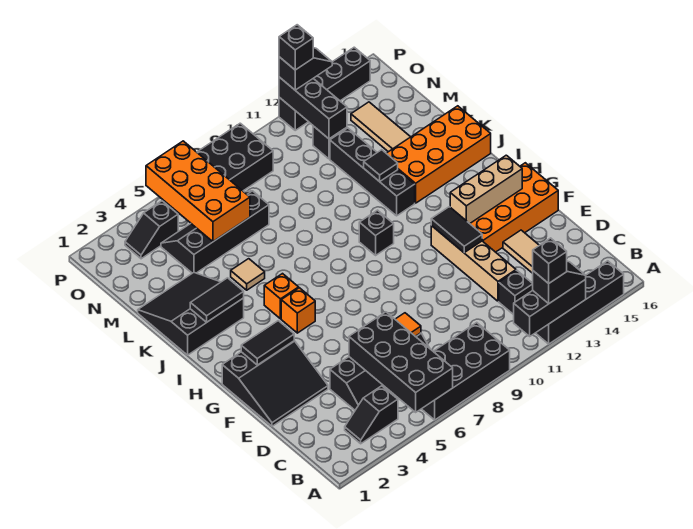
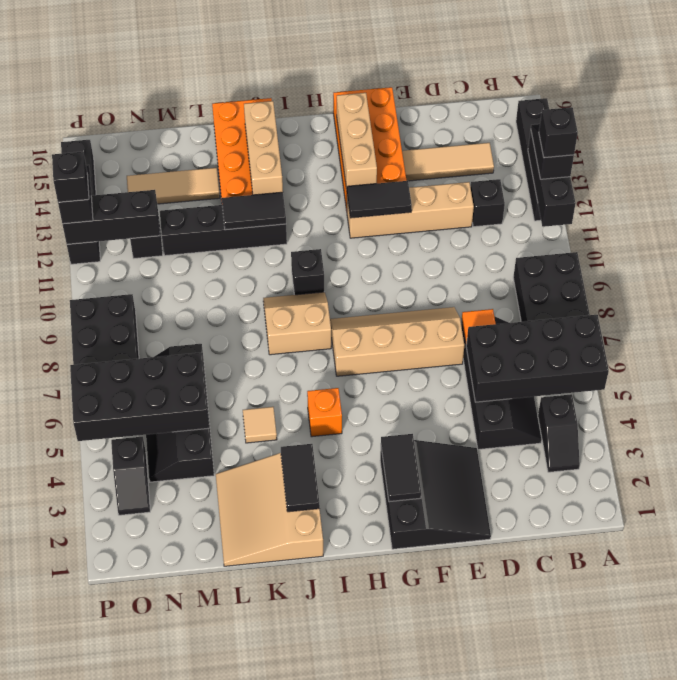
none -> tan 2x4 slope [330,307,464,376]
orange 1x1 brick [281,288,315,333] -> none
none -> tan 2x2 slope [263,292,331,355]
black 3x3 slope [138,273,244,355] -> tan 3x3 slope [216,453,323,566]
none -> tan 1x3 brick [244,101,283,195]
black 1x1 tile [364,150,398,182] -> black 1x2 tile [222,192,286,230]
orange 2x4 brick [146,141,250,242] -> black 2x4 brick [70,353,209,441]

